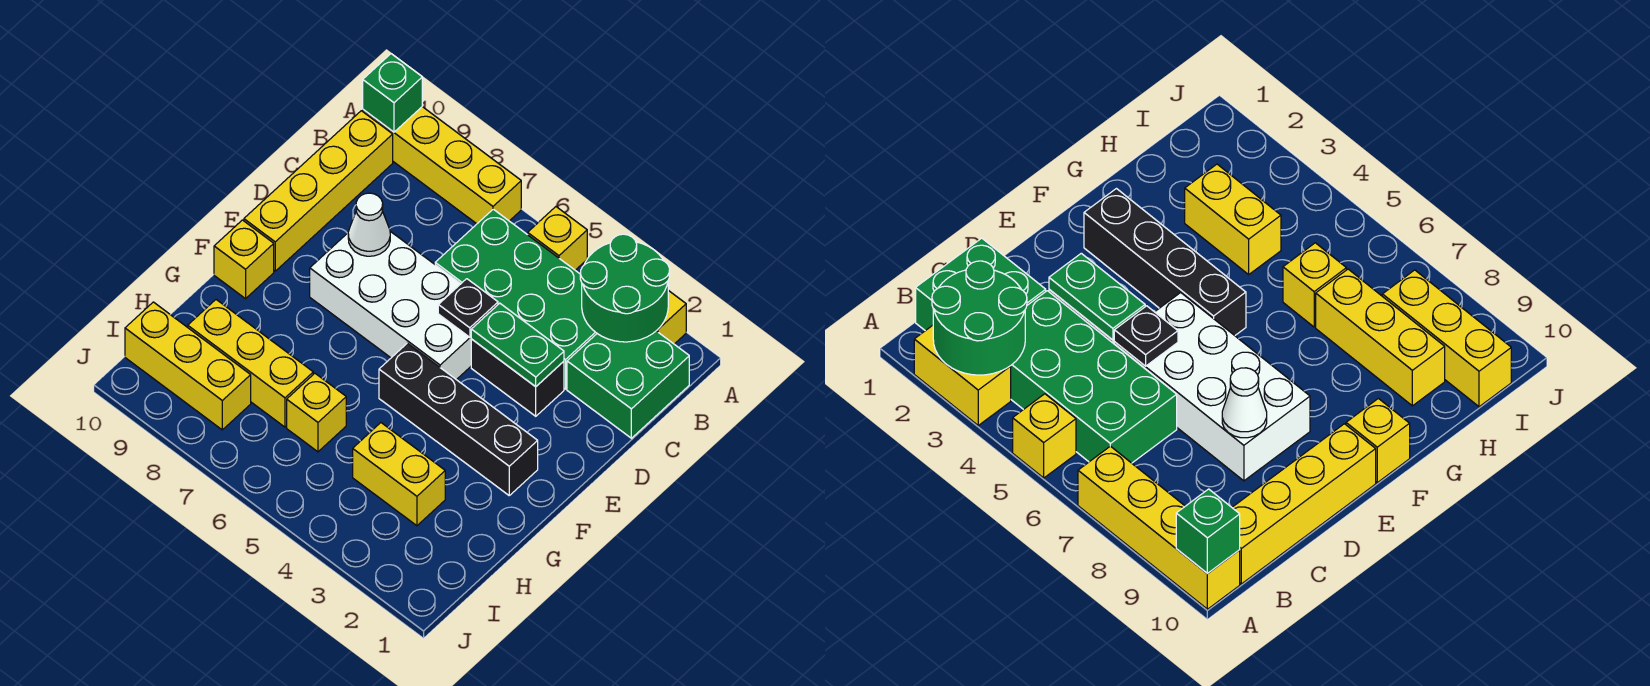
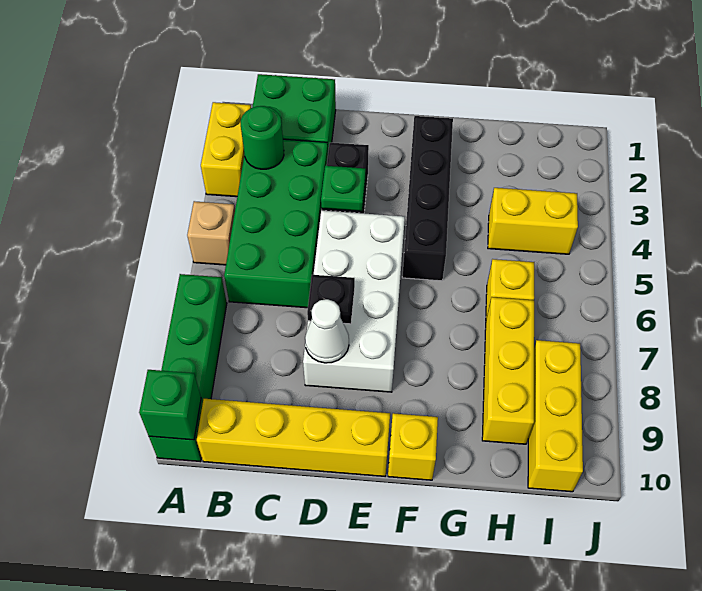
green 2x2 round brick [580,234,670,342] -> green 1x1 round brick [241,106,284,169]
yellow 1x1 brick [528,207,587,270] -> tan 1x1 brick [187,201,235,265]
yellow 1x4 brick [363,107,521,224] -> green 1x4 brick [149,274,227,462]
green 1x2 plate [471,303,564,387] -> green 1x1 plate [321,166,366,211]
black 1x1 plate [438,279,498,337] -> black 1x1 plate moved to [307,275,355,324]
yellow 1x2 brick [353,423,445,526] -> yellow 1x2 brick turned to [488,188,578,254]

